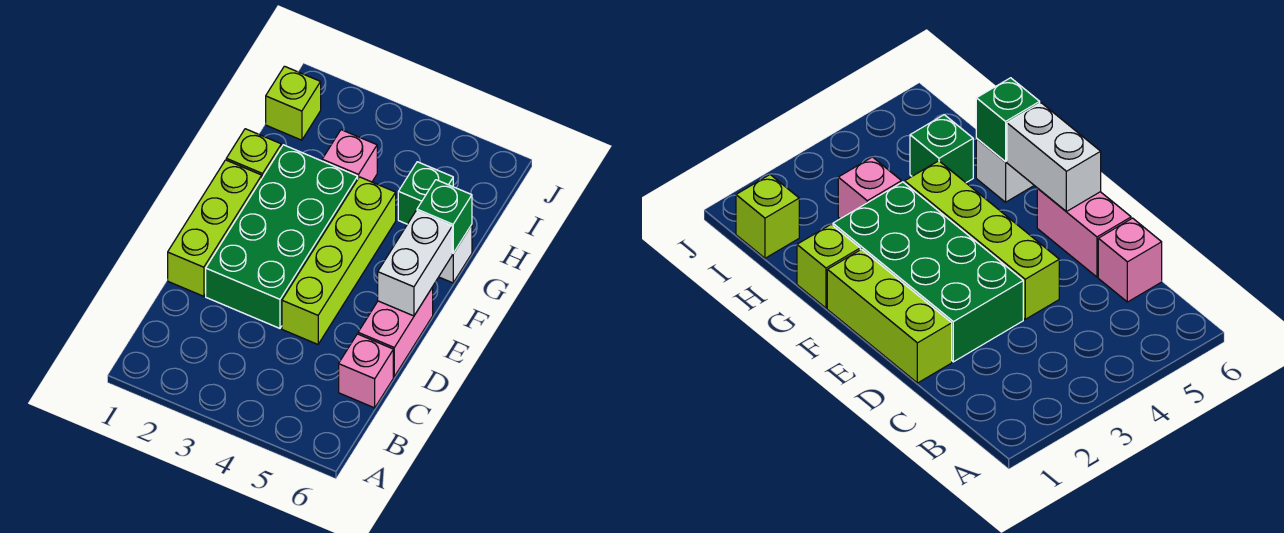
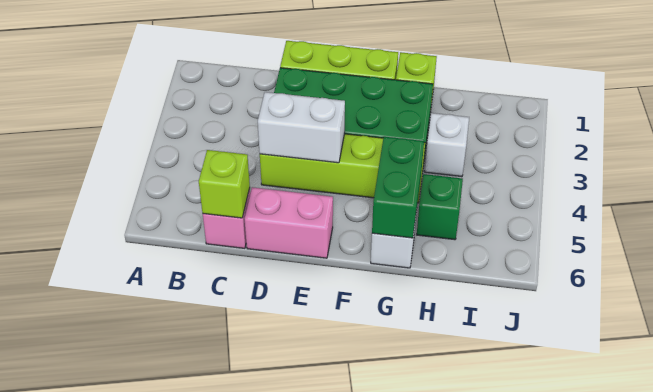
white 1x2 brick [378,211,453,316] -> white 1x2 brick moved to [258,92,345,163]
green 1x1 brick [417,180,472,253] -> green 1x2 brick [372,137,424,238]
pink 1x1 brick [322,130,377,182] -> white 1x1 brick [425,113,469,177]
lime 1x1 brick [266,66,321,140] -> lime 1x1 brick moved to [199,150,250,218]

